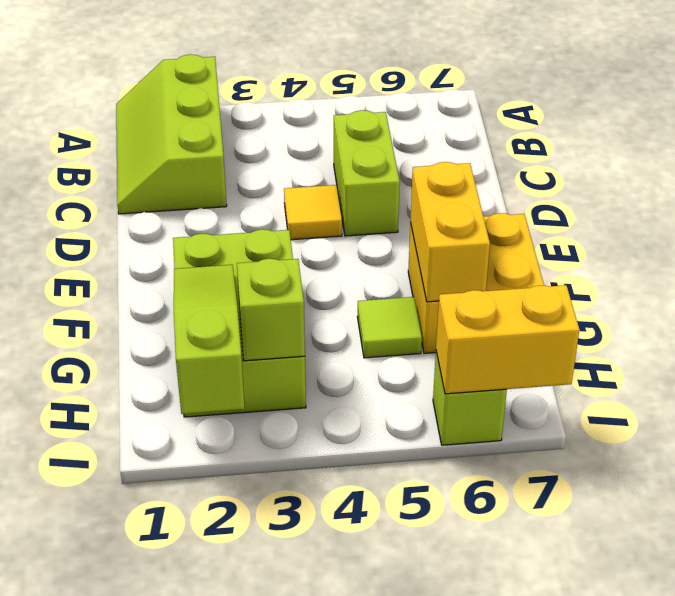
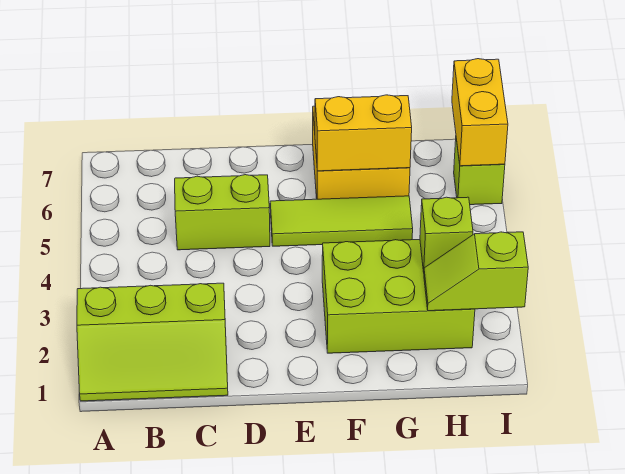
yellow 1x1 tile [284,185,342,240] -> none
lime 1x3 slope [174,265,245,414] -> lime 1x2 slope [424,232,528,311]
lime 1x1 tile [357,297,422,358] -> lime 1x3 tile [270,196,413,246]

